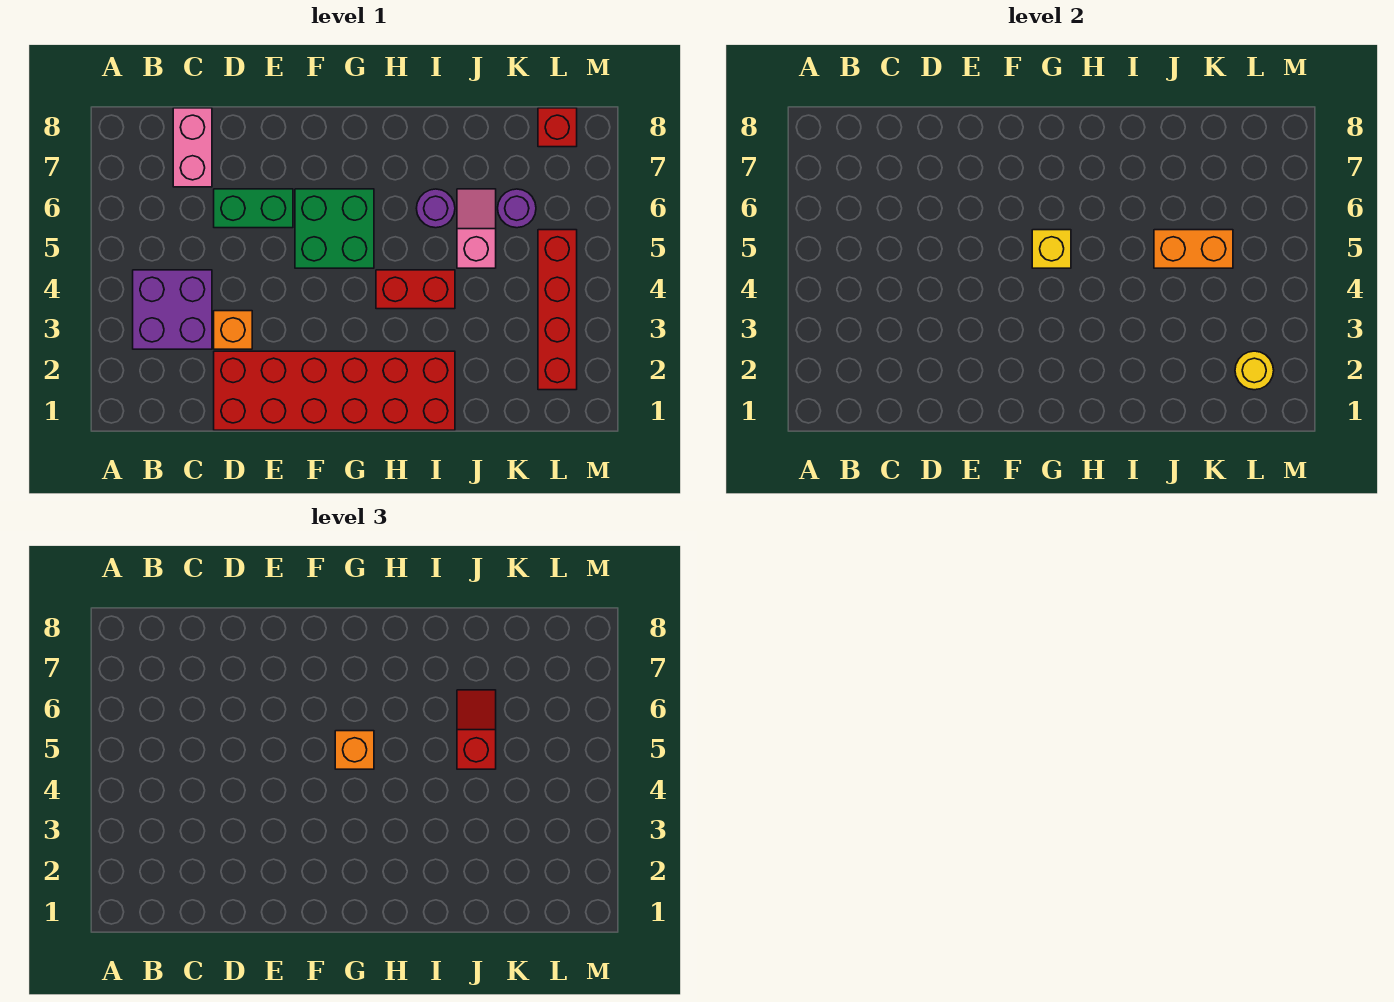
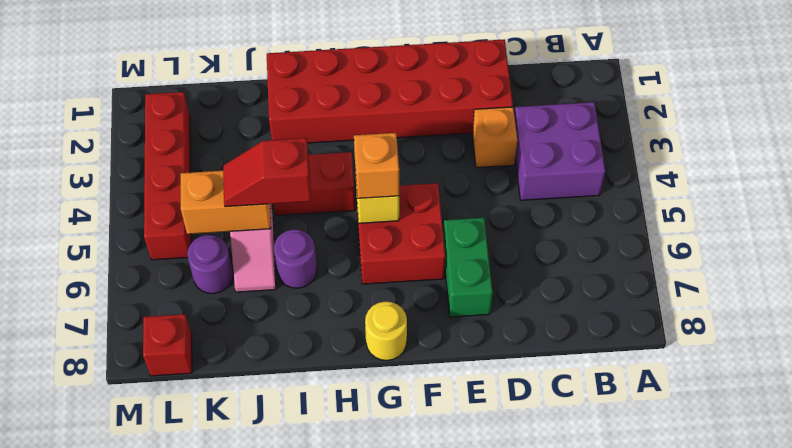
pink 1x2 brick [173,108,212,187] -> none
green 1x2 brick [214,189,293,228] -> green 1x2 brick turned to [443,218,493,317]
green 2x2 brick [295,189,374,268] -> red 2x2 brick [356,183,445,284]
red 1x2 slope [457,690,496,769] -> red 1x2 slope turned to [223,138,311,207]
yellow 1x1 round brick [1235,351,1274,390] -> yellow 1x1 round brick moved to [365,302,407,360]

